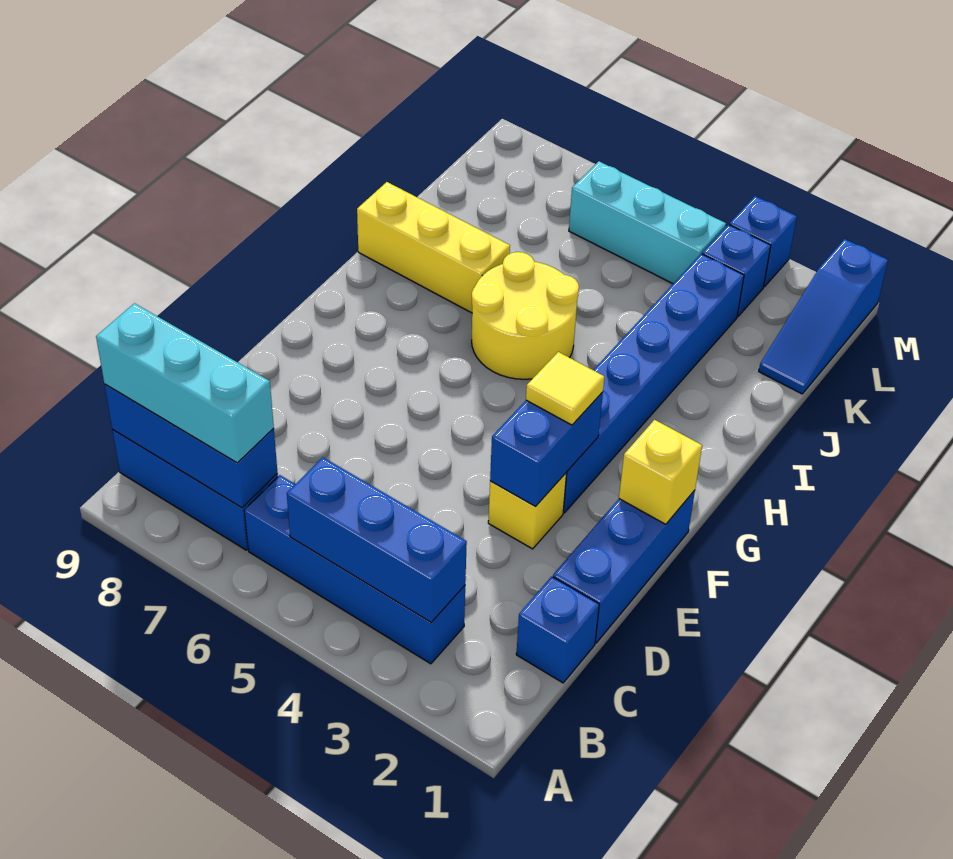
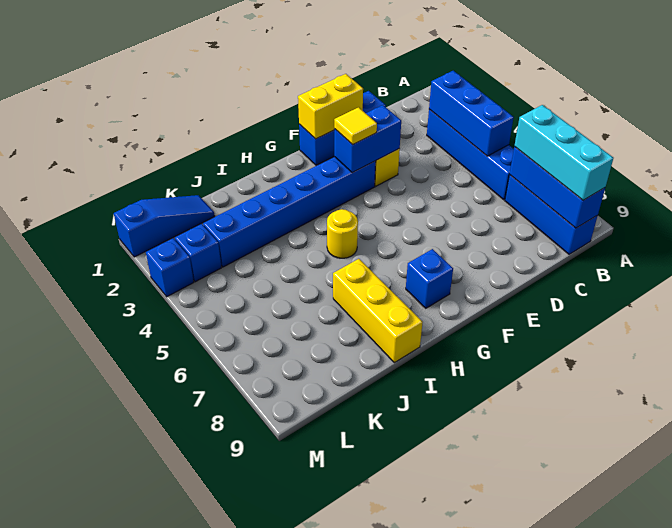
blue 1x1 brick [516,576,599,683] -> blue 1x1 brick moved to [406,249,453,308]
yellow 1x1 brick [619,420,702,524] -> yellow 1x2 brick [298,74,363,139]
yellow 2x2 round brick [472,252,579,379] -> yellow 1x1 round brick [327,209,358,258]
cyan 1x3 brick [569,161,726,284] -> none

